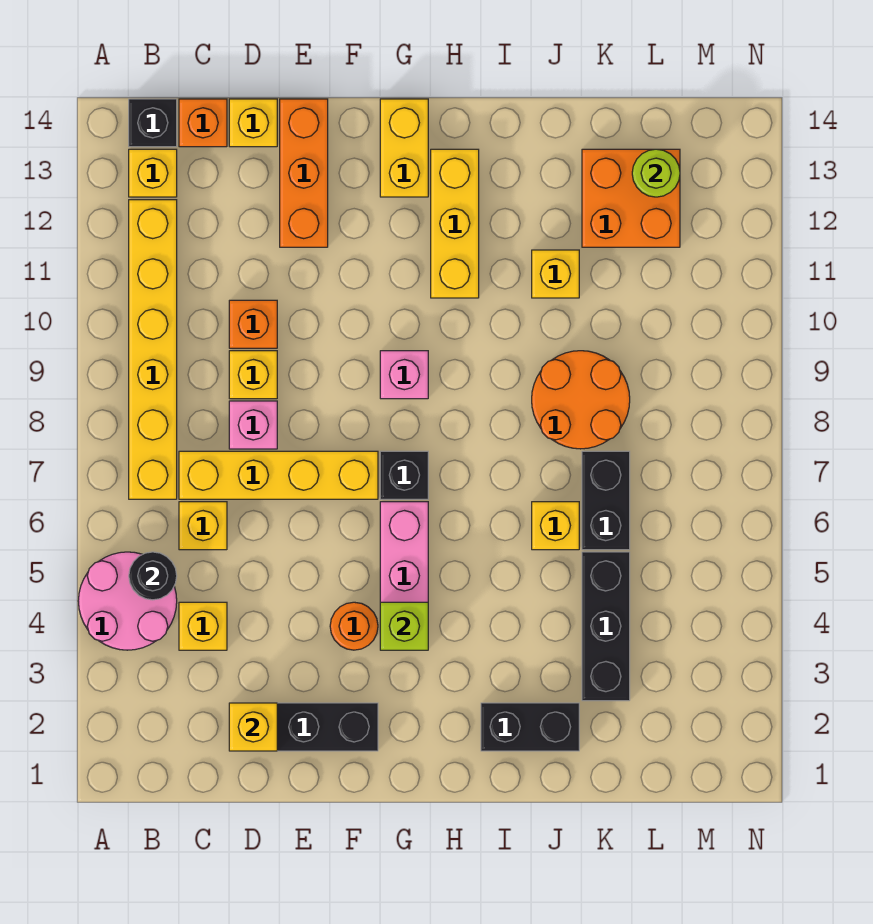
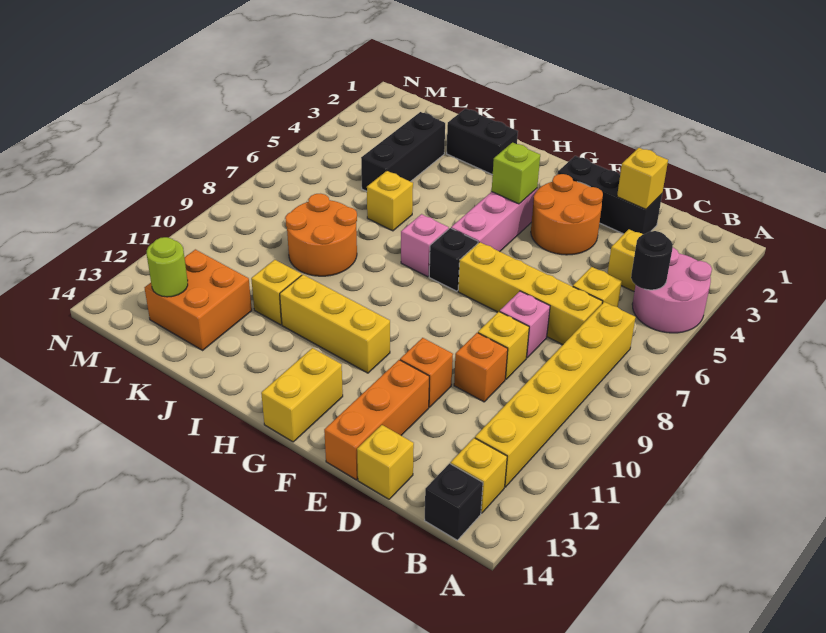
orange 1x1 brick [179,99,227,147] -> orange 1x1 brick moved to [400,338,453,407]
orange 1x1 round brick [330,602,378,650] -> orange 2x2 round brick [531,174,603,255]
pink 1x1 brick [380,351,428,399] -> pink 1x1 brick moved to [401,214,449,277]
yellow 1x3 brick [431,149,479,298] -> yellow 1x3 brick turned to [280,275,390,373]
black 1x2 brick [582,451,630,550] -> none

